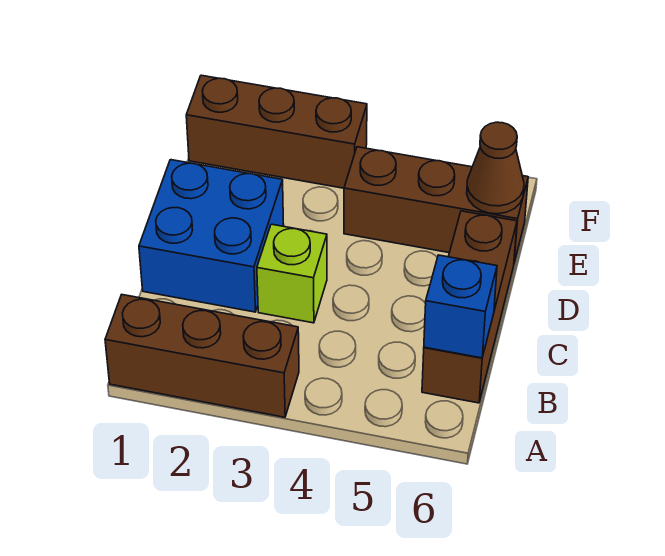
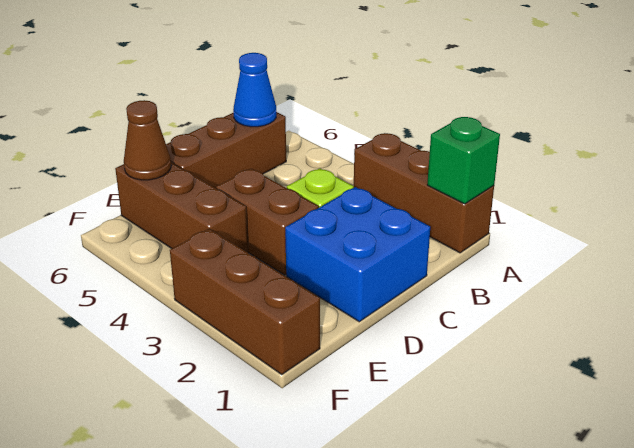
none -> green 1x1 brick [427,117,500,204]
blue 1x1 brick [424,255,497,358] -> blue 1x1 cone [233,53,276,127]
none -> brown 1x2 brick [216,169,319,275]

